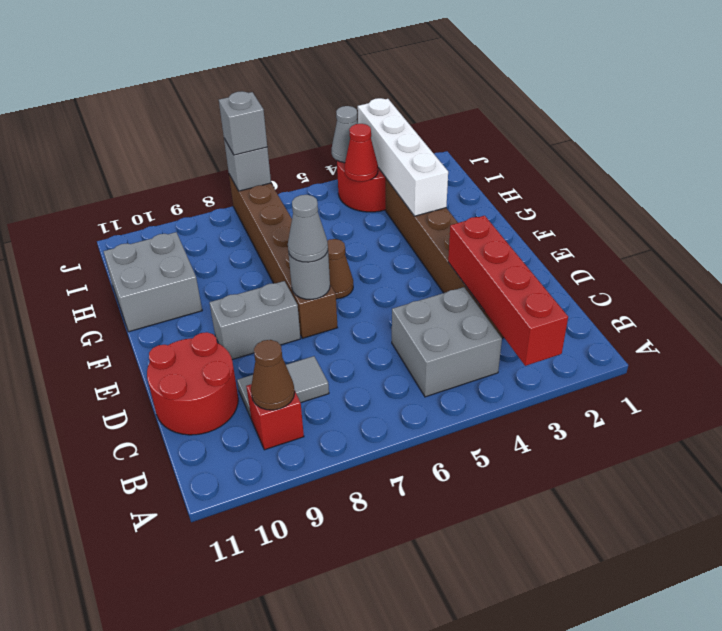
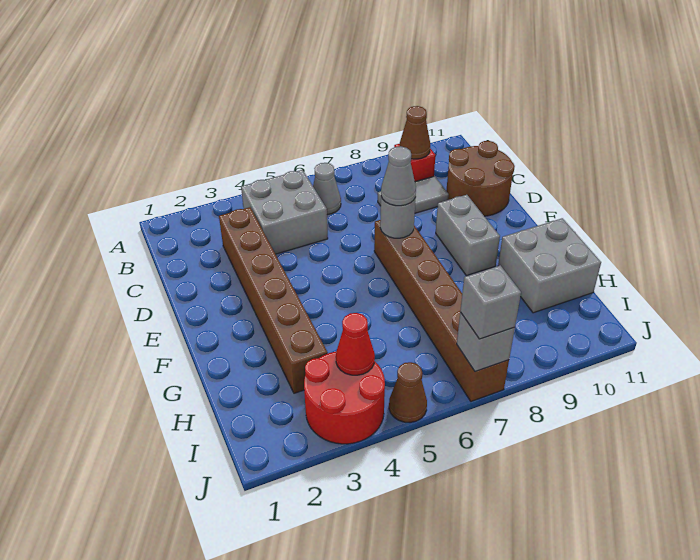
red 1x4 brick [448,216,568,366] -> none
red 2x2 round brick [147,332,238,435] -> brown 2x2 round brick [446,141,515,216]
grey 1x2 brick [209,281,301,360] -> grey 1x2 brick turned to [436,195,500,276]
brown 1x1 cone [327,239,353,299] -> brown 1x1 cone moved to [389,362,427,422]
white 1x4 brick [358,98,448,216] -> none
grey 1x1 cone [332,106,358,163] -> grey 1x1 cone moved to [313,163,341,215]

